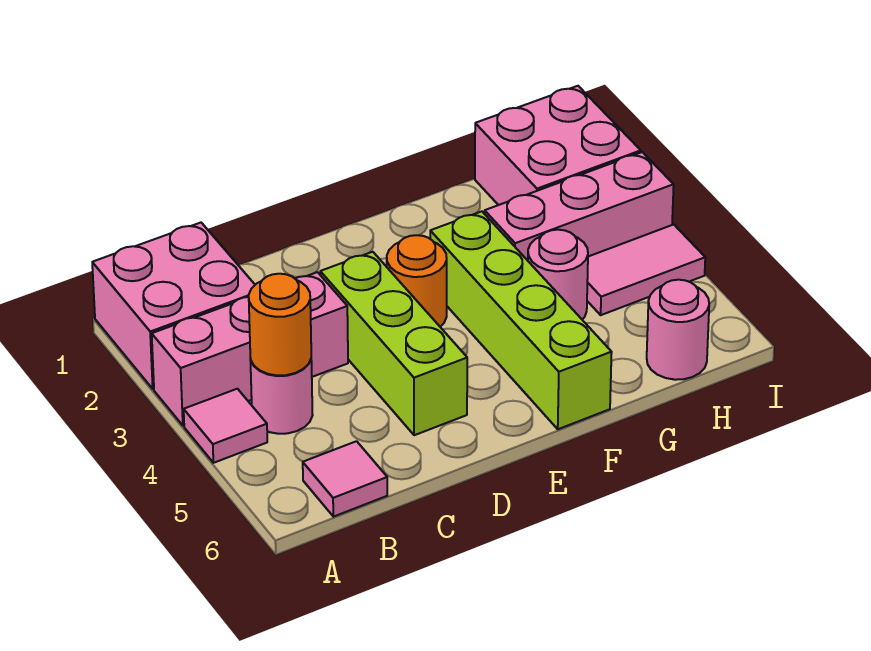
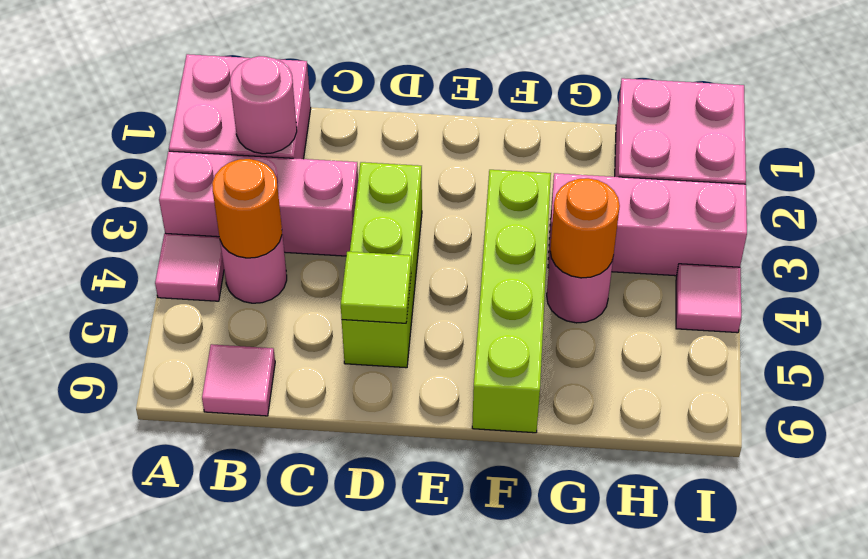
none -> lime 1x1 tile [341,252,411,323]
orange 1x1 round brick [387,235,447,327] -> orange 1x1 round brick moved to [550,178,620,278]
pink 1x2 tile [587,225,705,315] -> pink 1x1 tile [676,264,741,333]
pink 1x1 round brick [647,280,709,380] -> pink 1x1 round brick moved to [230,56,297,154]

